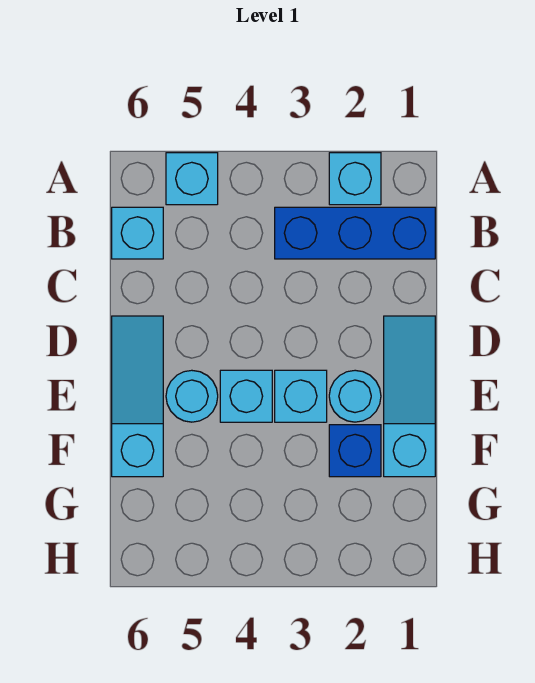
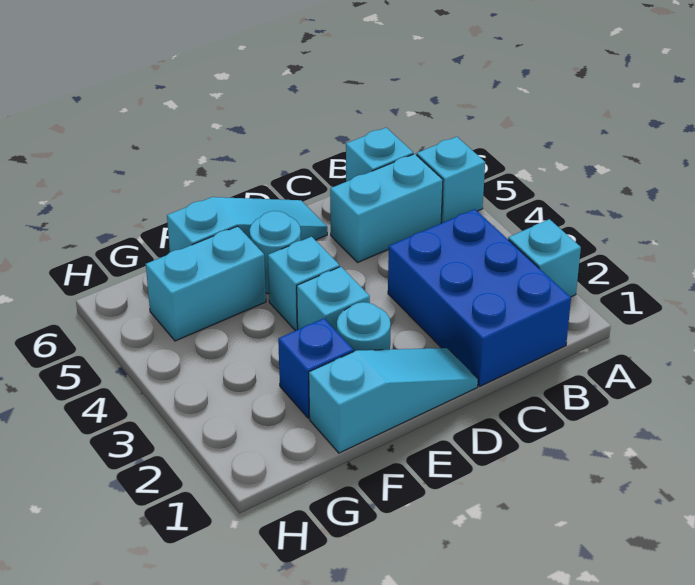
blue 1x3 brick [275,207,435,259] -> blue 2x3 brick [388,209,571,386]
none -> cyan 1x2 brick [330,154,443,263]
none -> cyan 1x2 brick [146,226,266,341]

